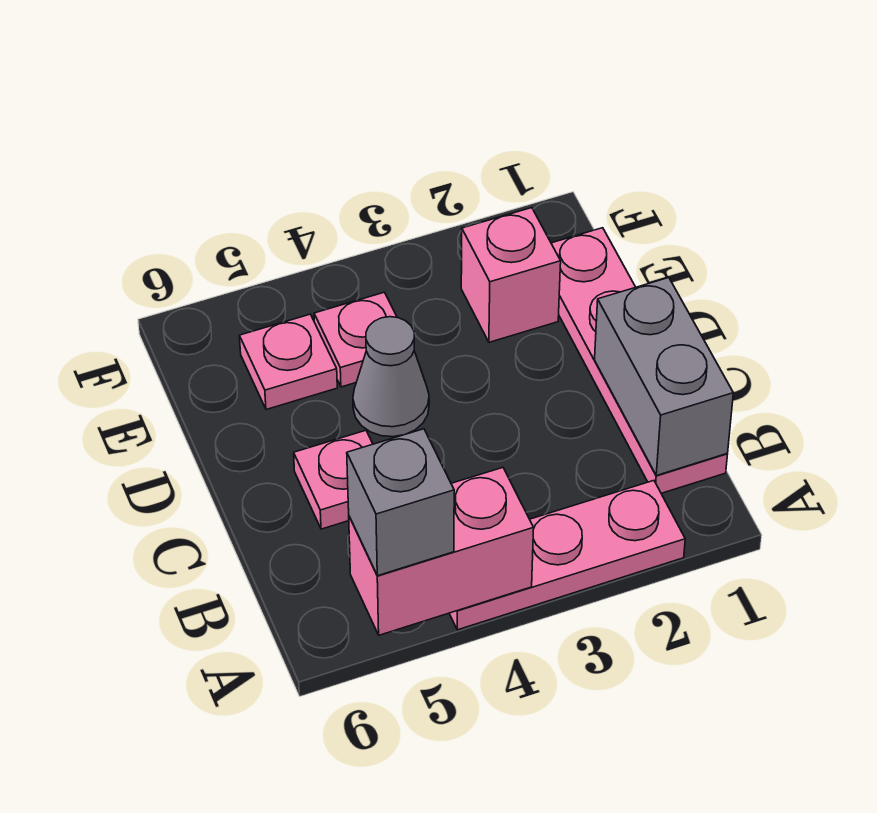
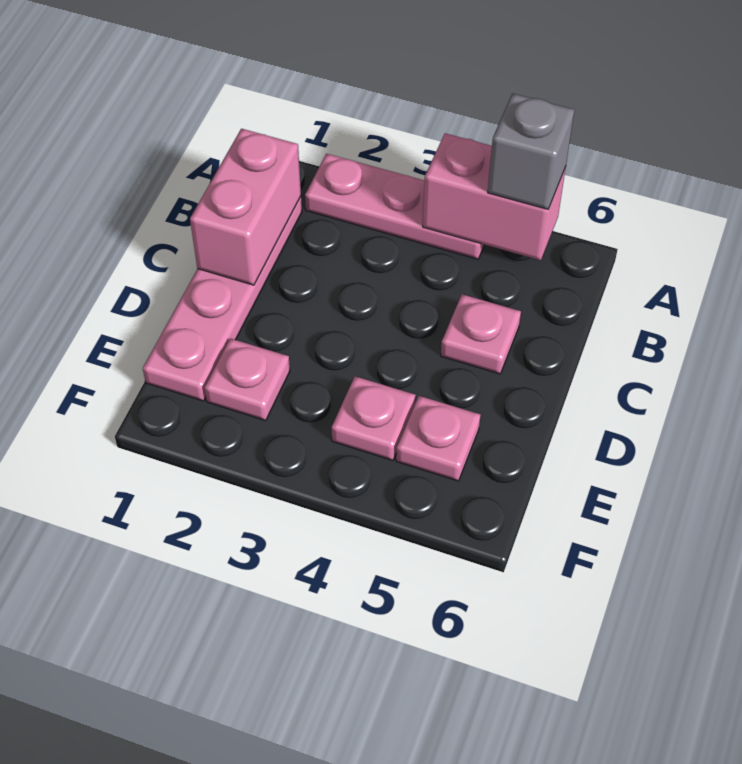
grey 1x2 brick [595,278,733,475] -> pink 1x2 brick [190,129,301,285]
grey 1x1 cone [353,317,429,437] -> none
pink 1x1 brick [461,208,561,342] -> pink 1x1 plate [205,338,290,420]

